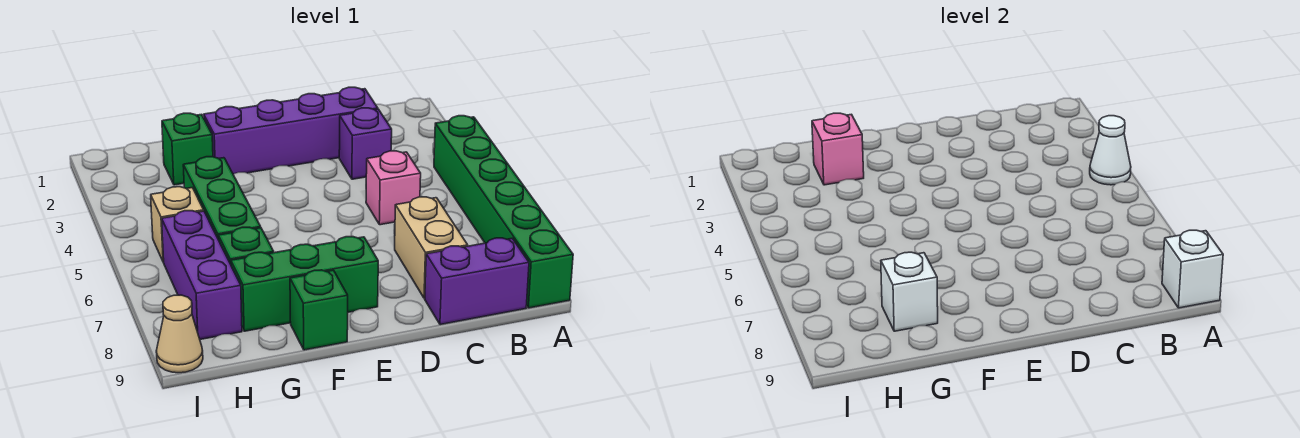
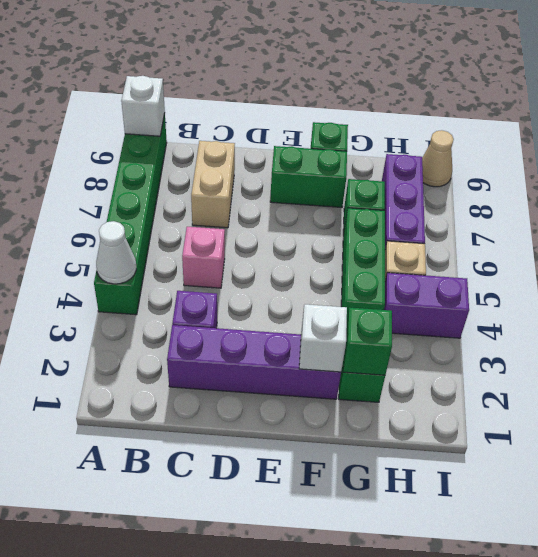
purple 1x2 brick [425,238,529,325] -> purple 1x2 brick moved to [384,273,469,338]
green 1x3 brick [231,237,378,331] -> green 1x2 brick [270,146,347,207]
pink 1x1 brick [812,113,864,185] -> green 1x1 brick [343,307,392,375]
white 1x1 brick [881,252,938,331] -> white 1x1 brick moved to [299,304,347,372]

